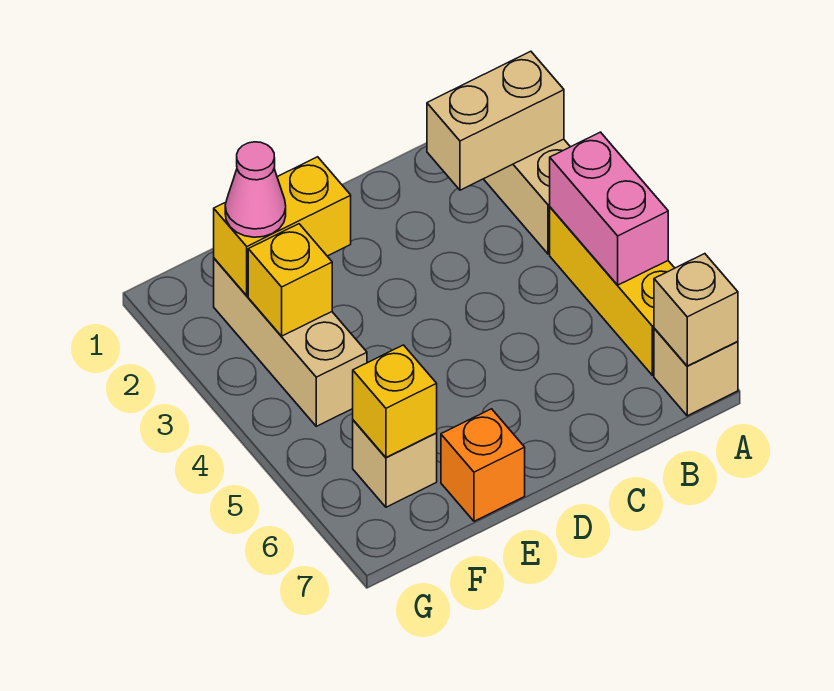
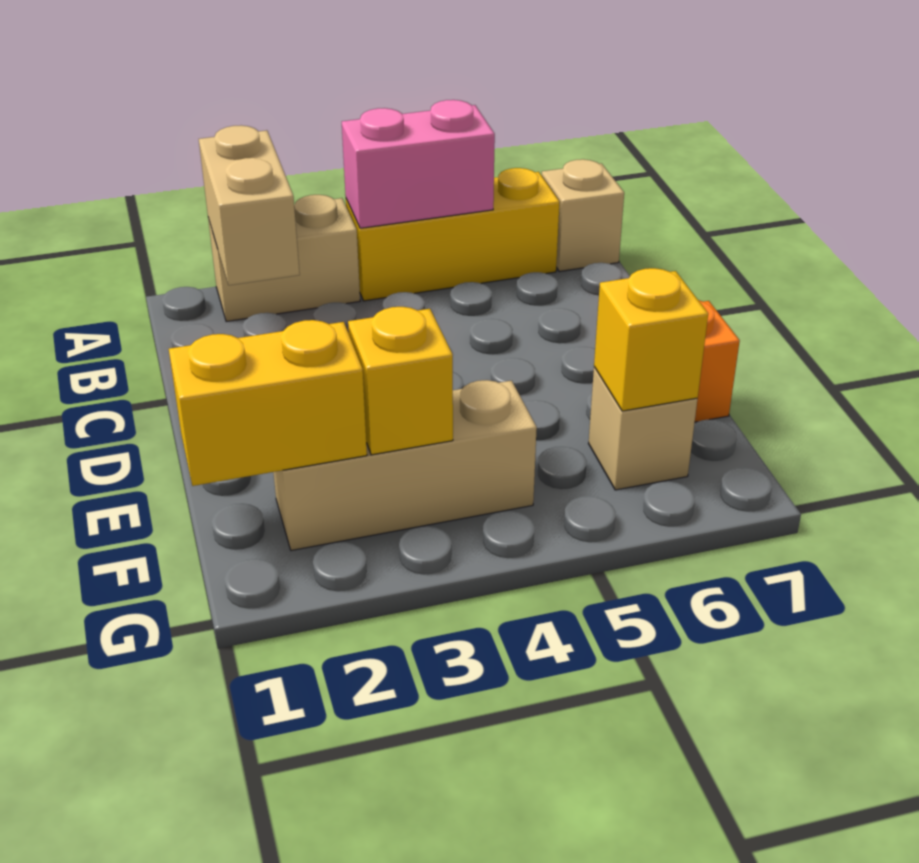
tan 1x1 brick [654,254,738,366] -> none
yellow 1x2 brick [214,157,351,296] -> yellow 1x2 brick turned to [169,320,367,486]
pink 1x1 cone [225,142,286,237] -> none

